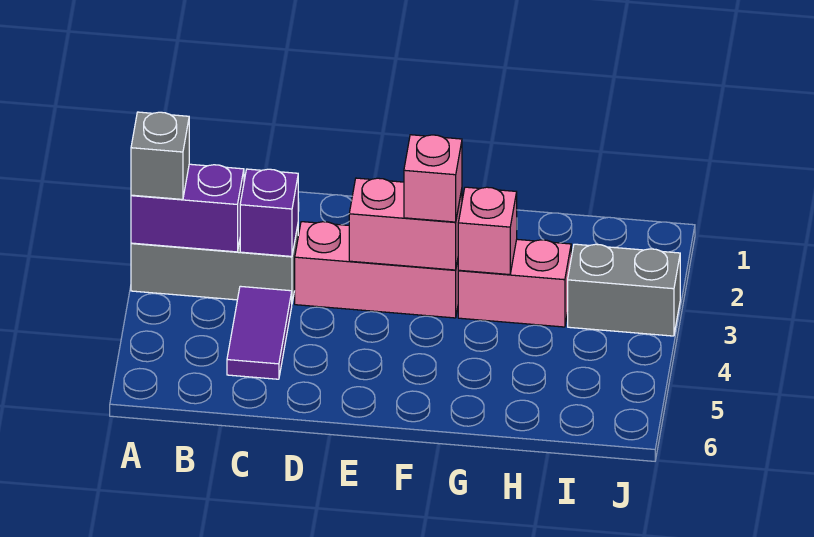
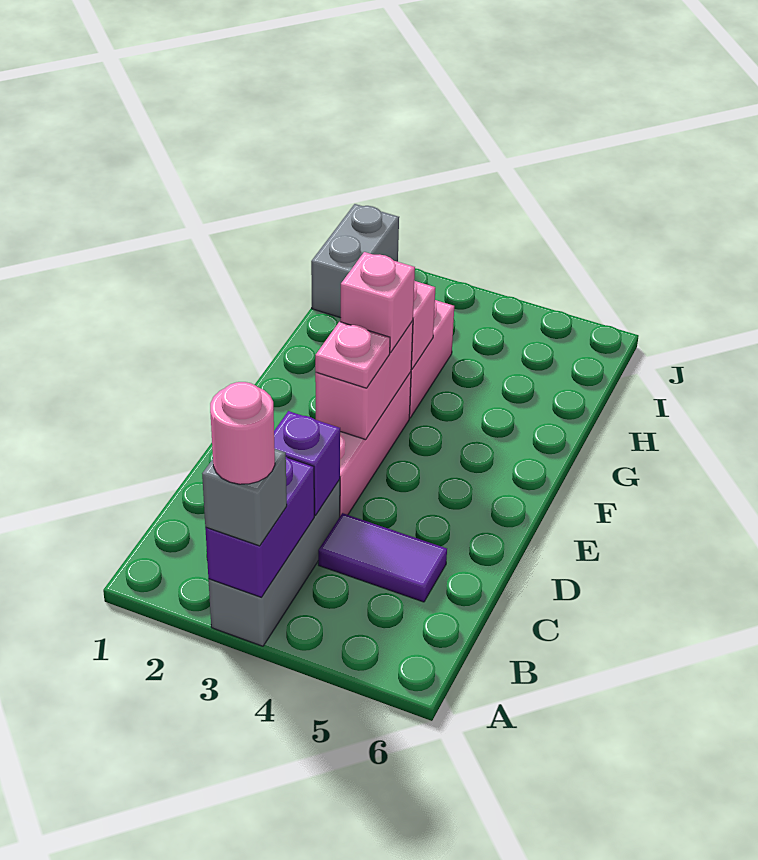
none -> pink 1x1 round brick [210,382,275,484]
none -> pink 1x1 plate [315,322,390,388]
grey 1x2 brick [568,244,680,336] -> grey 1x2 brick moved to [311,204,399,318]

